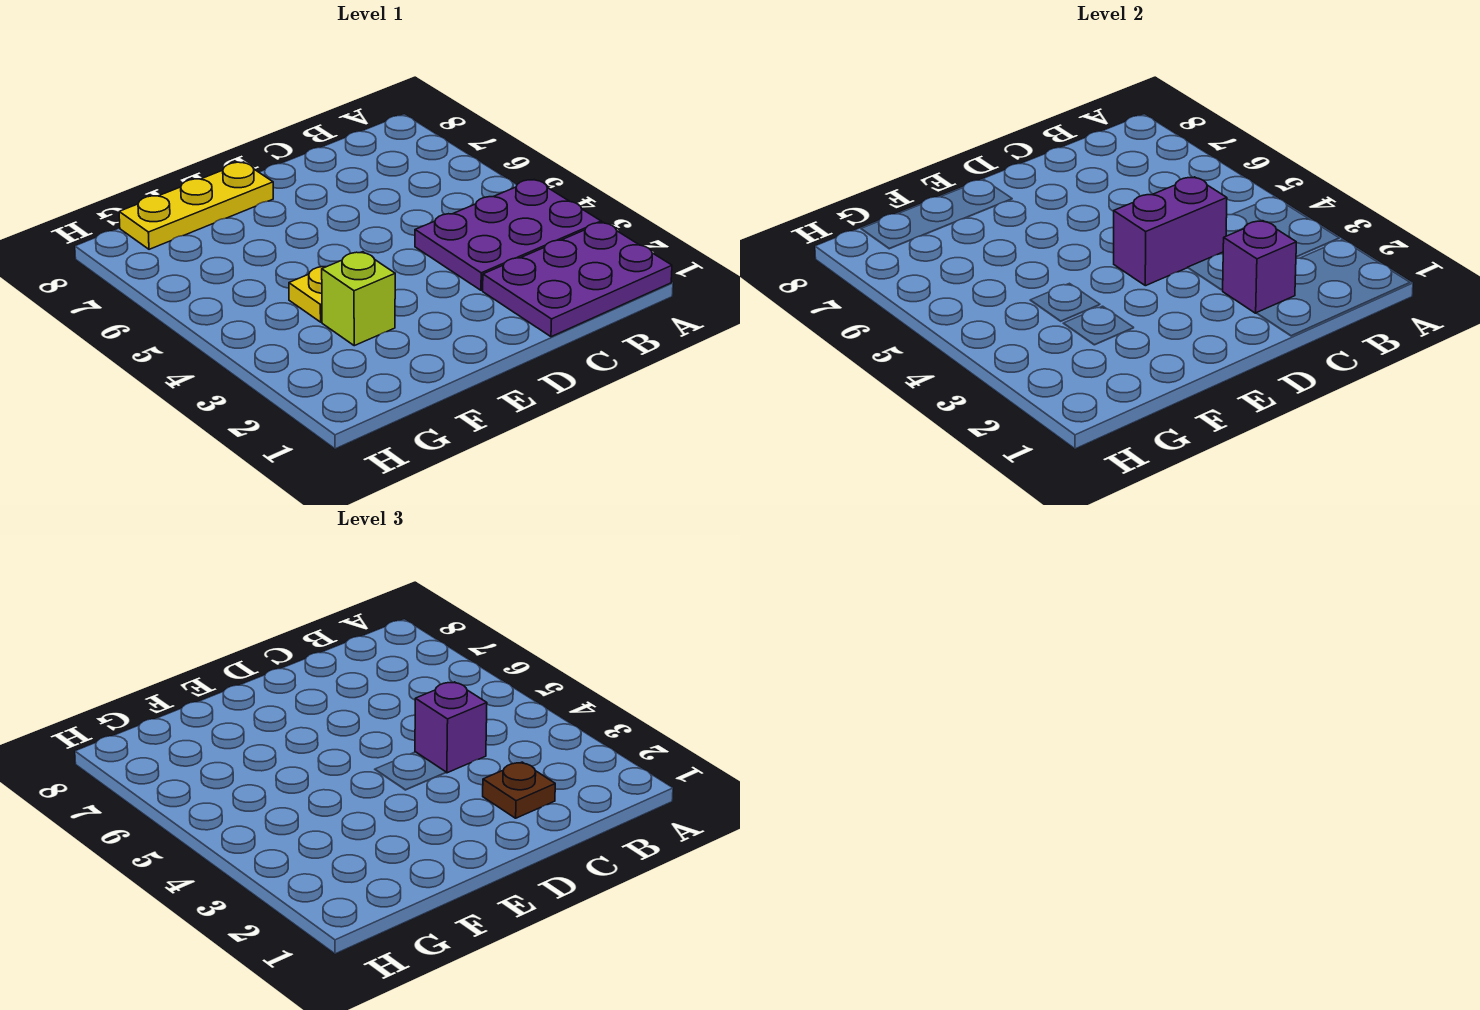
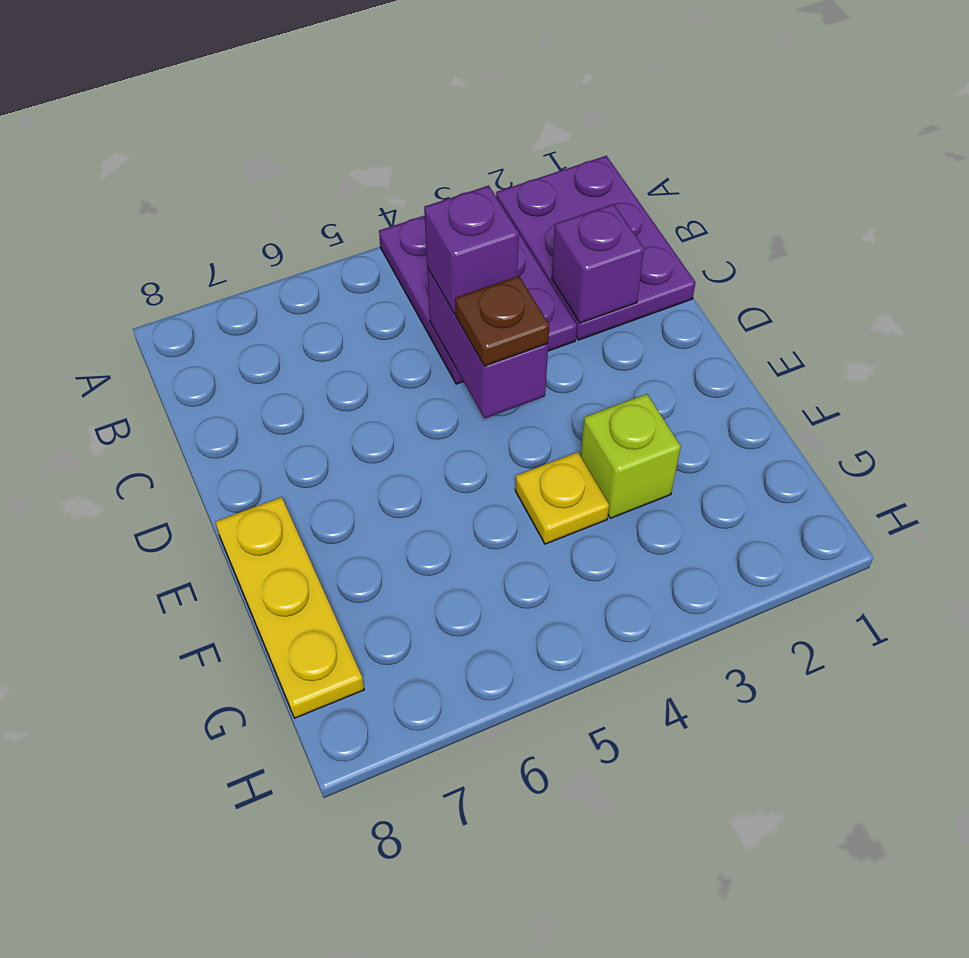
brown 1x1 plate [483,762,555,818] -> brown 1x1 plate moved to [455,276,549,366]

